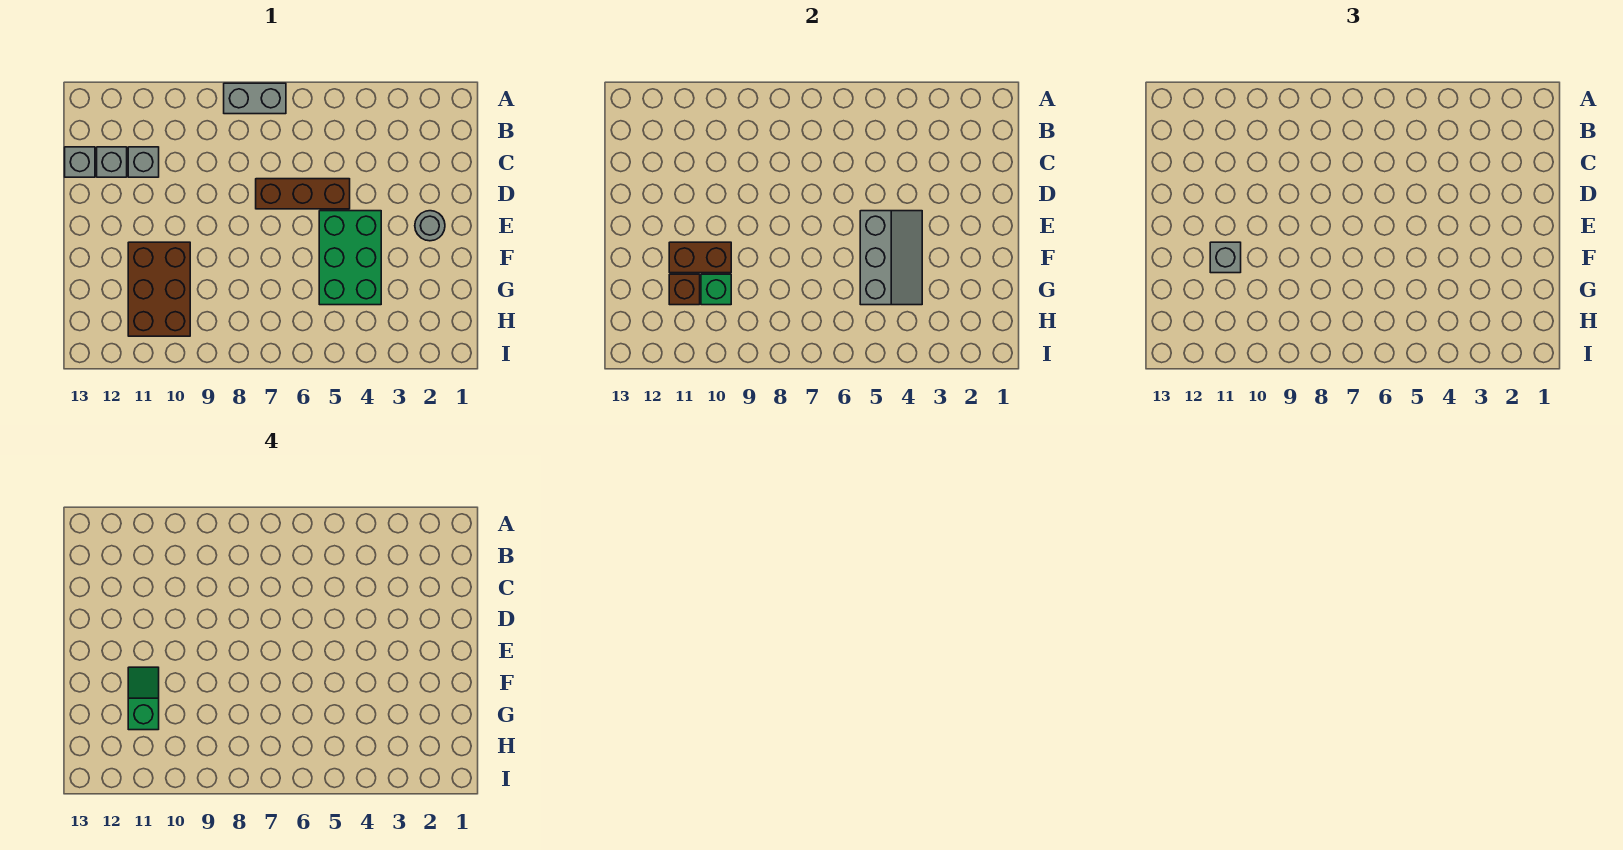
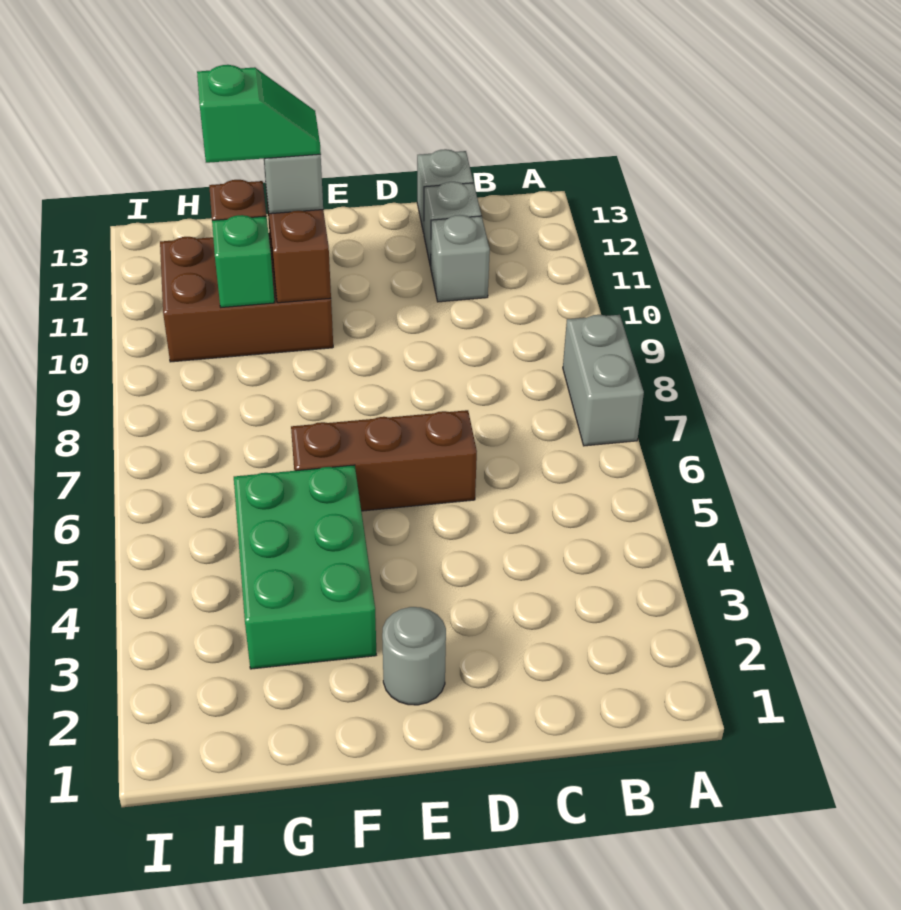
brown 1x3 brick [256,179,350,209] -> brown 1x3 brick turned to [291,410,477,511]
green 2x3 brick [319,211,381,305] -> green 2x3 brick turned to [234,465,376,669]
grey 2x3 slope [860,211,922,305] -> none

